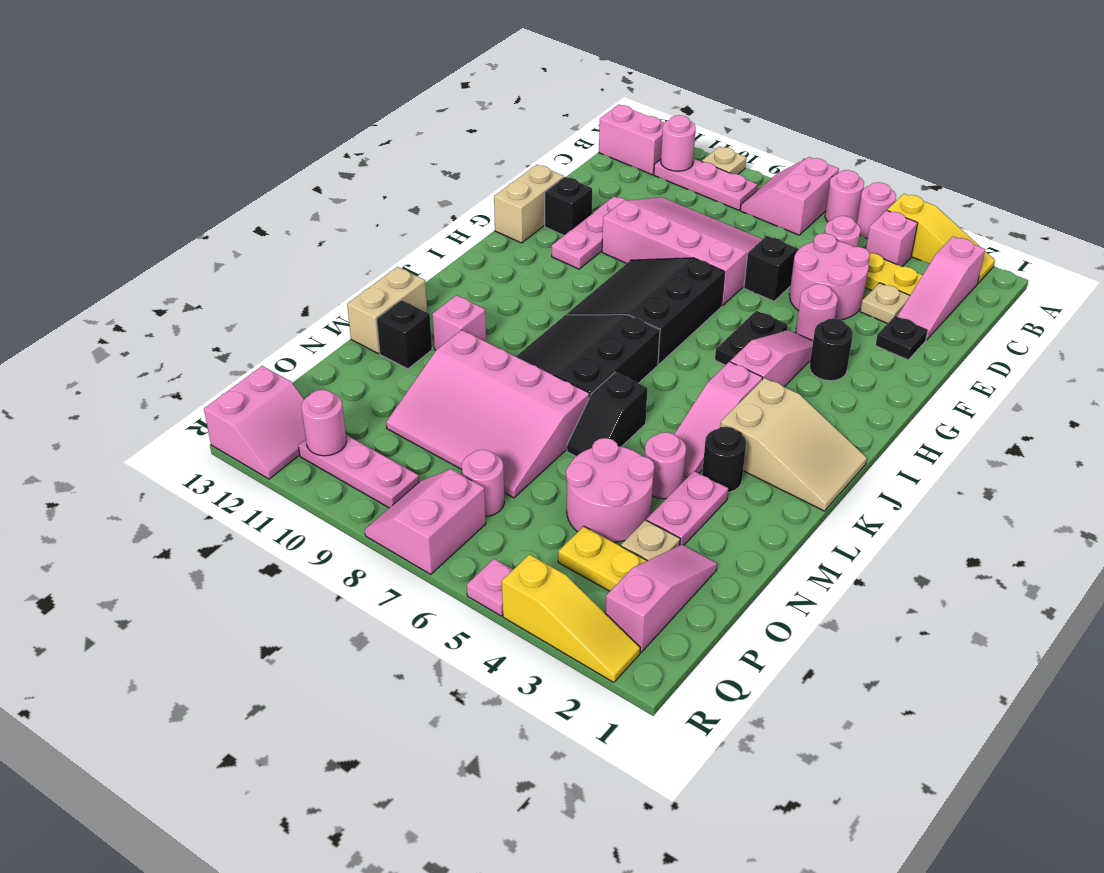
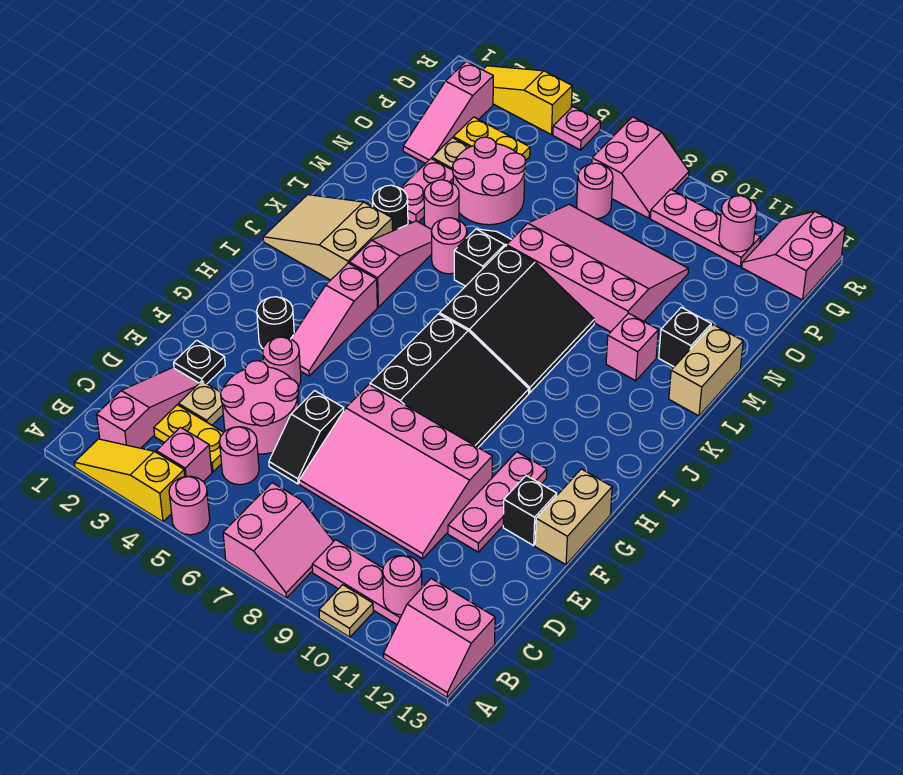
pink 1x1 round brick [825,170,864,223] -> pink 1x1 round brick moved to [431,218,467,274]
black 1x2 plate [715,311,788,365] -> none

